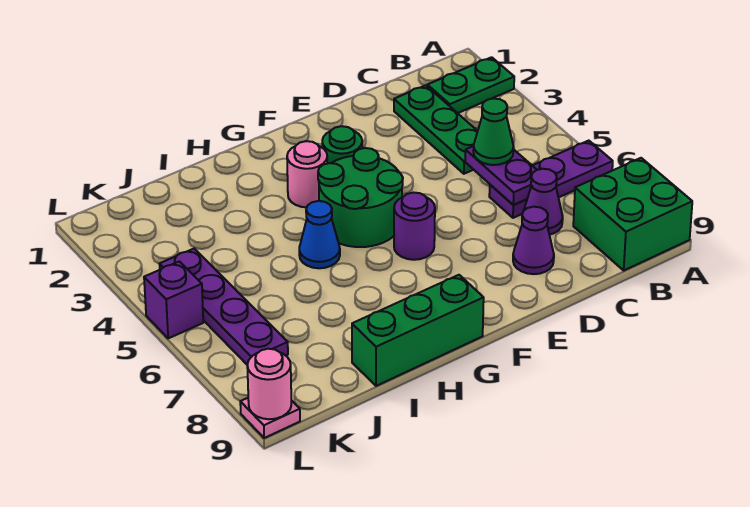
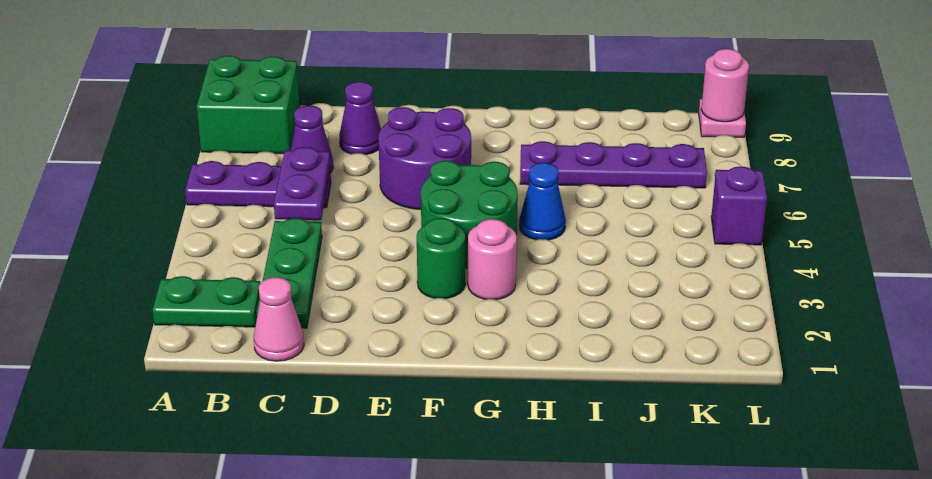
none -> pink 1x1 cone [254,277,304,361]
green 1x1 cone [473,98,514,165] -> none
purple 1x1 round brick [394,193,435,260] -> purple 2x2 round brick [378,107,471,209]
green 1x3 brick [352,275,484,386] -> none
purple 1x4 plate [160,249,288,364] -> purple 1x4 plate turned to [520,141,707,188]

